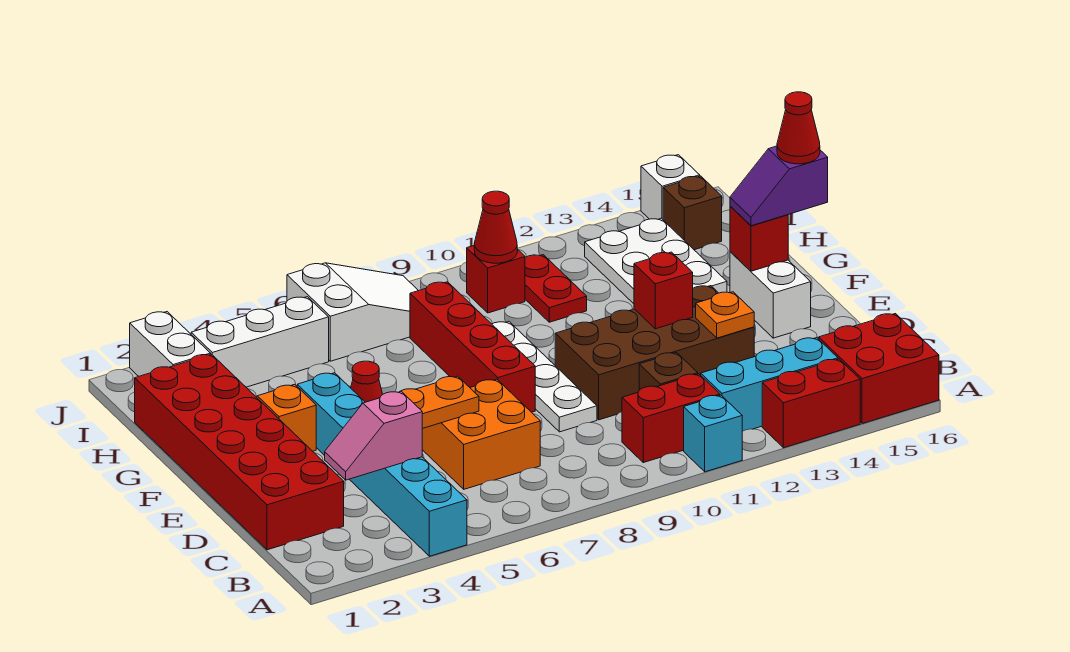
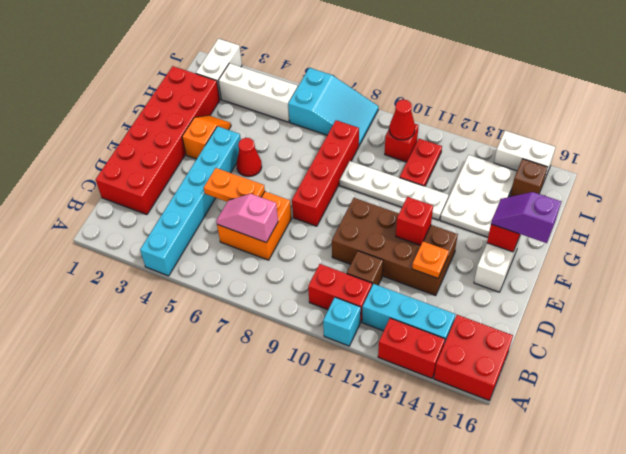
pink 1x2 slope [325,391,422,480] -> pink 1x2 slope moved to [216,194,278,243]
white 1x4 plate [492,322,597,432] -> white 1x4 plate turned to [340,161,449,220]
red 1x1 cone [777,92,820,164] -> none
white 2x3 slope [287,263,418,361] -> cyan 2x3 slope [288,68,379,145]
white 1x1 brick [641,155,700,219] -> white 1x2 brick [494,131,555,183]

